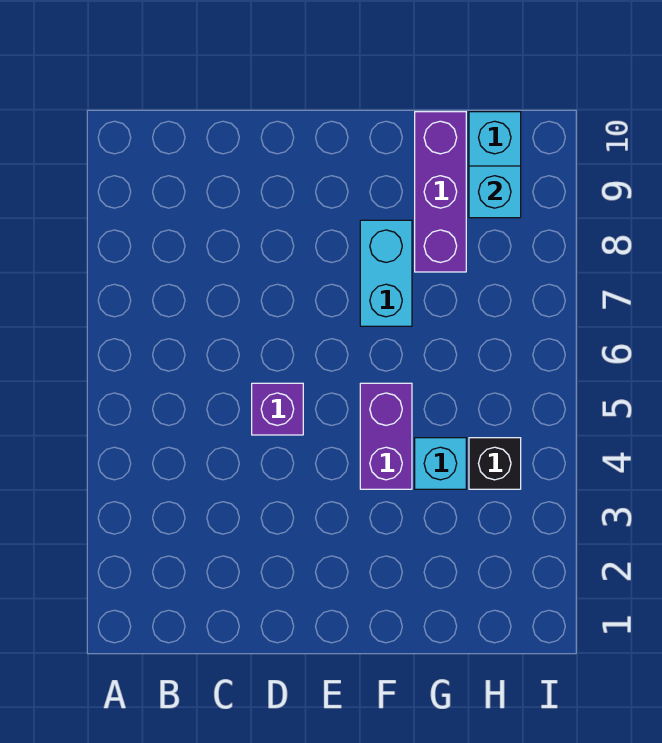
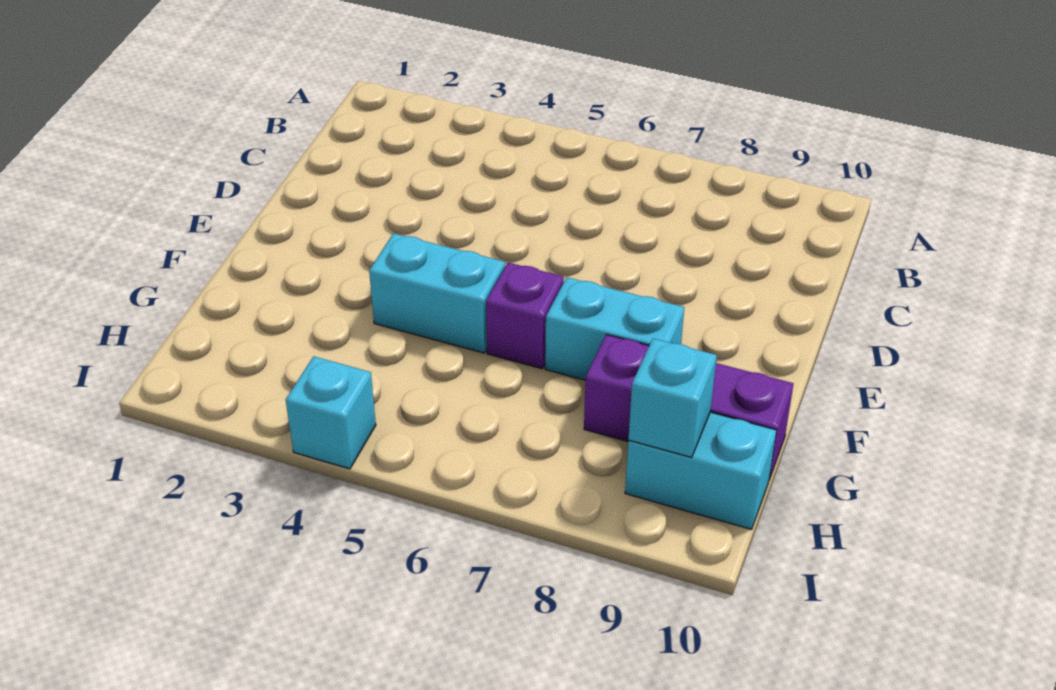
purple 1x1 brick [252,383,303,435] -> purple 1x1 brick moved to [486,262,564,369]
purple 1x2 brick [360,383,412,489] -> cyan 1x2 brick [369,233,505,353]
cyan 1x1 brick [415,438,466,489] -> cyan 1x1 brick moved to [286,356,376,469]
black 1x1 brick [469,438,521,489] -> none

